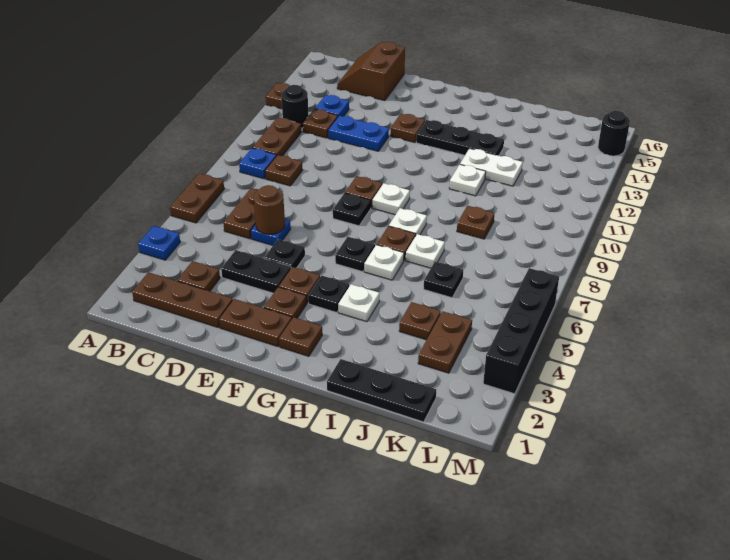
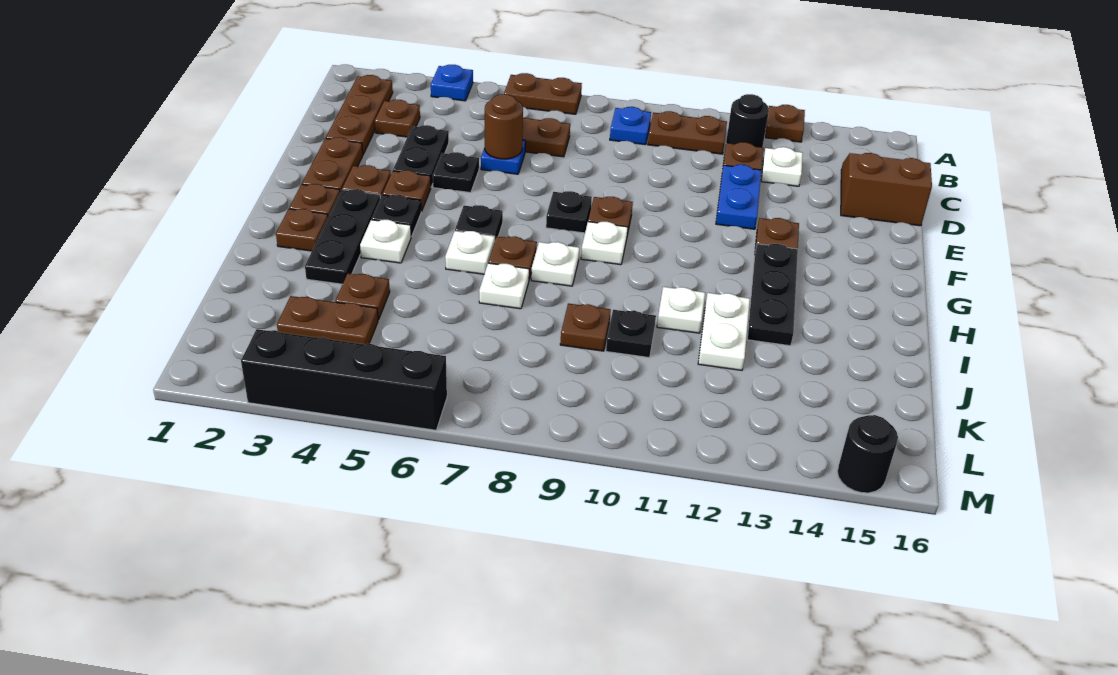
brown 1x1 plate [265,155,302,186] -> brown 1x1 plate moved to [276,209,328,251]
blue 1x1 plate [315,95,349,116] -> white 1x1 plate [761,147,803,186]
black 1x3 plate [327,359,436,422] -> black 1x3 plate moved to [305,189,380,284]
black 1x1 plate [424,262,463,298] -> black 1x1 plate moved to [606,310,656,357]

